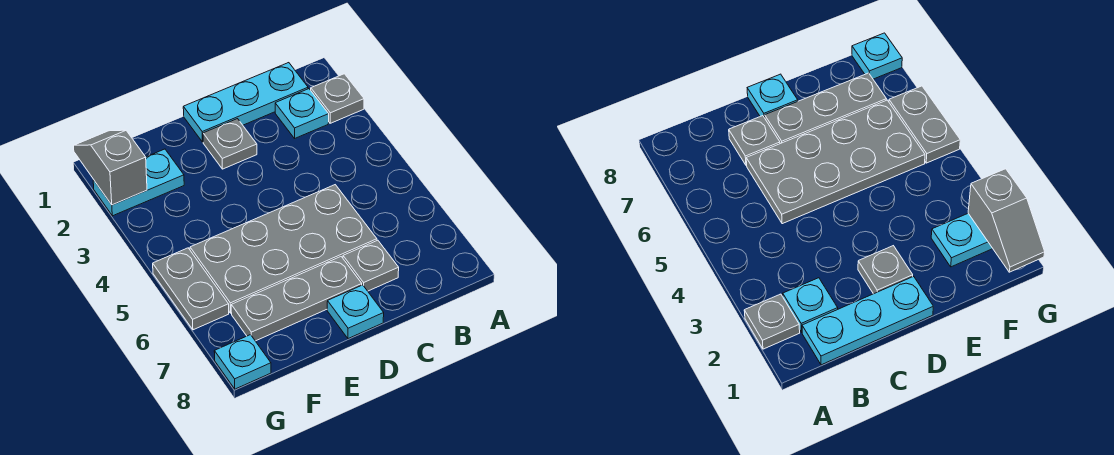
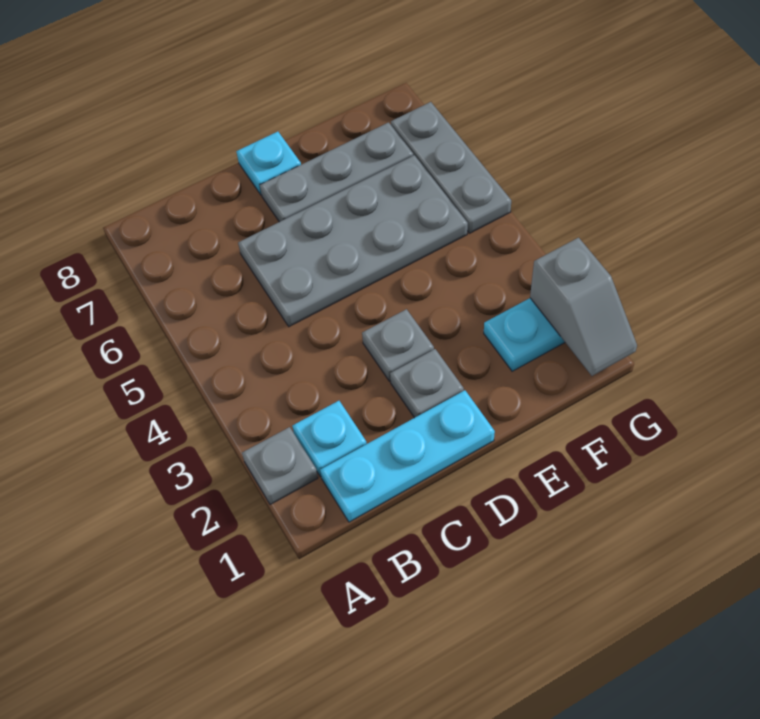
grey 1x1 plate [343,240,399,291] -> grey 1x1 plate moved to [362,309,434,381]
grey 1x2 plate [153,248,229,330] -> grey 1x3 plate [391,102,511,233]
cyan 1x1 plate [214,335,271,389] -> none

